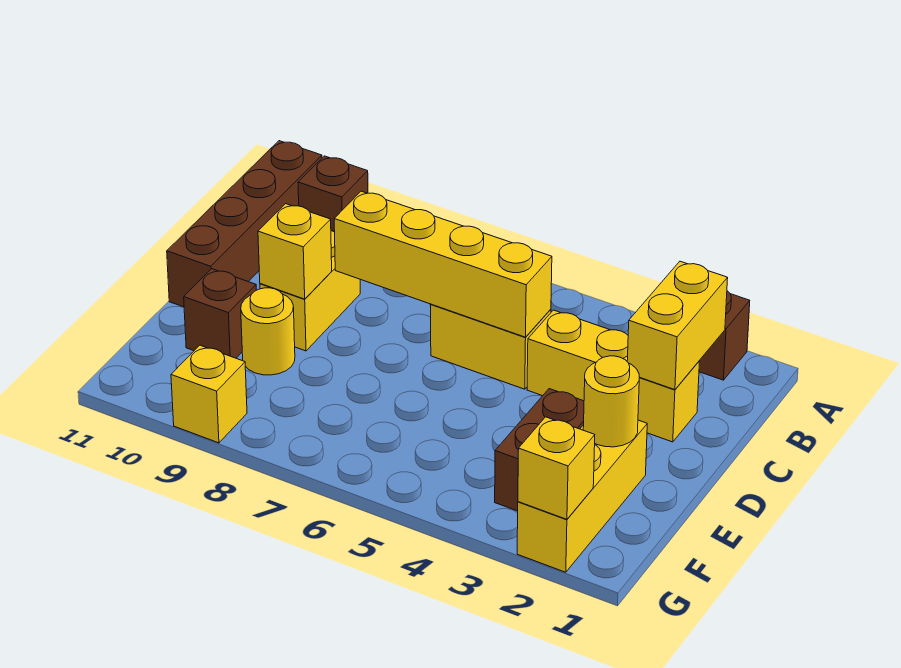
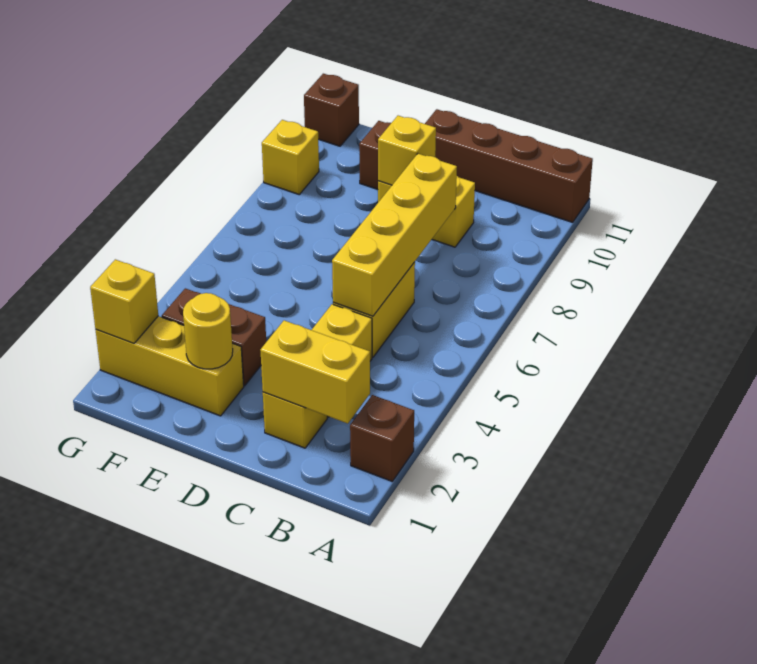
brown 1x1 brick [298,156,368,232] -> brown 1x1 brick moved to [304,74,359,146]
yellow 1x1 round brick [241,288,295,375] -> none

